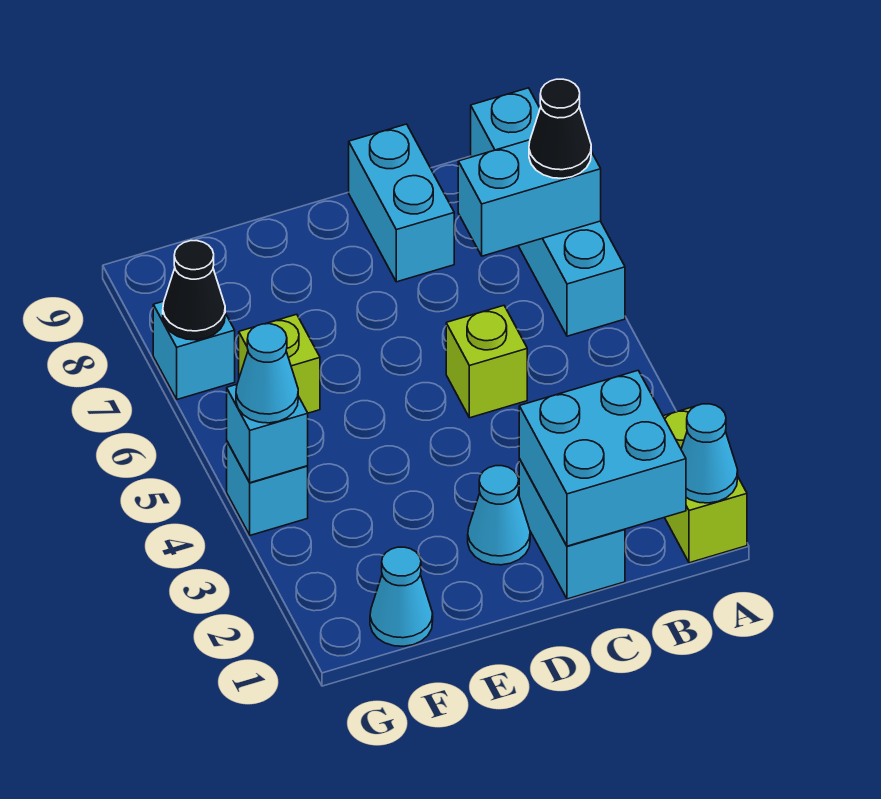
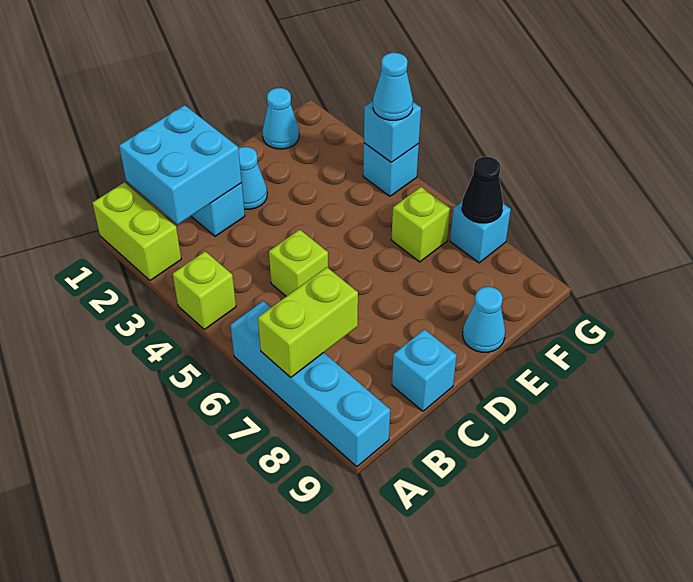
cyan 1x1 cone [681,404,738,503] -> cyan 1x1 cone moved to [463,287,505,352]
none -> lime 1x1 brick [173,251,236,329]
cyan 1x2 brick [458,140,601,256] -> lime 1x2 brick [258,267,358,377]
black 1x1 cone [529,79,591,178] -> none
cyan 1x2 brick [349,124,454,282] -> cyan 1x1 brick [392,329,457,411]

